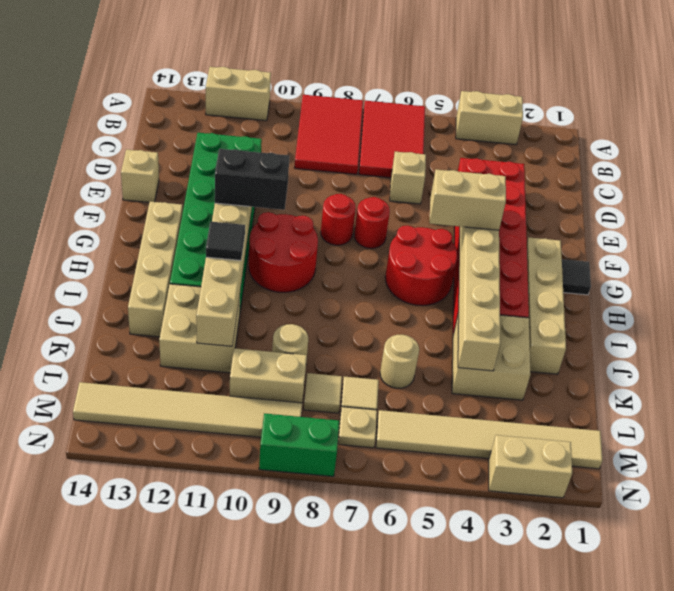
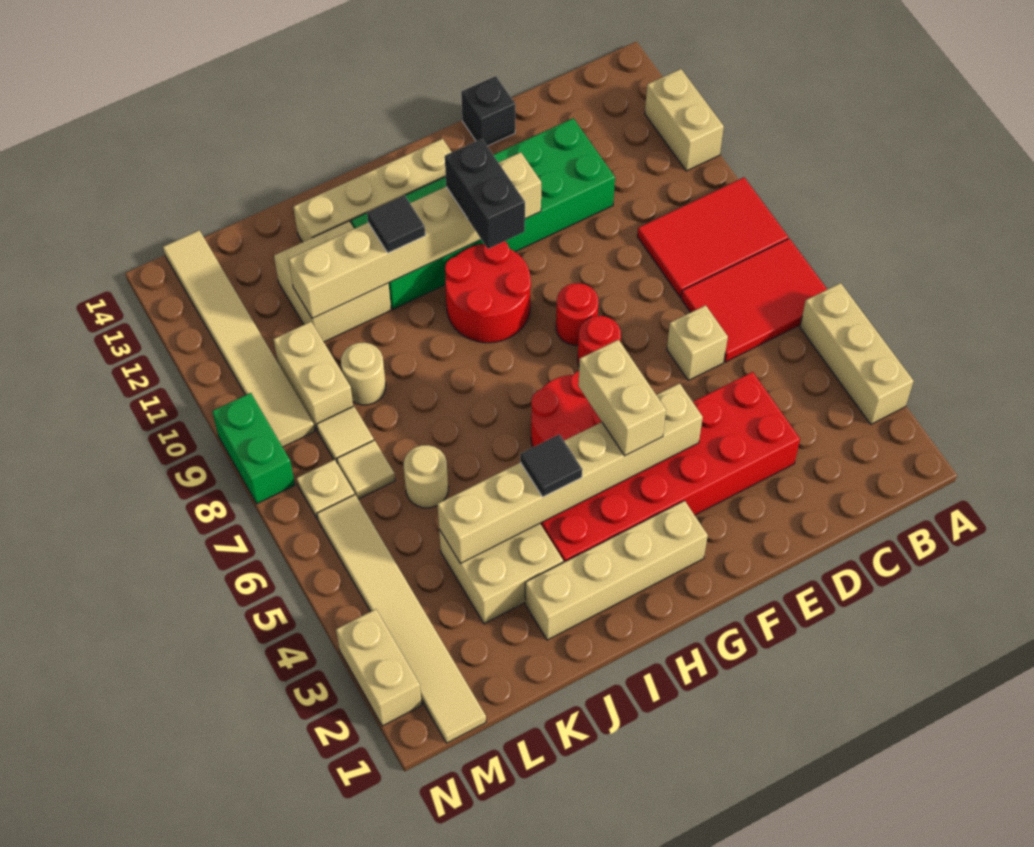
tan 1x2 brick [456,91,523,145] -> tan 1x3 brick [800,283,914,424]
tan 1x1 brick [121,149,159,202] -> black 1x1 brick [461,76,515,146]
black 1x1 tile [562,259,591,295] -> black 1x1 tile moved to [520,434,582,497]

